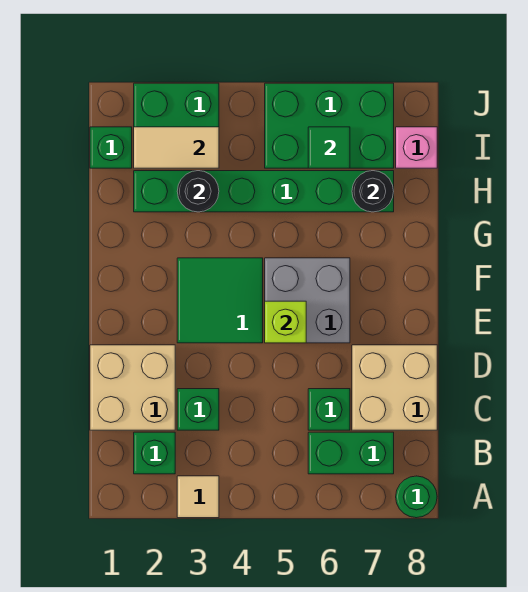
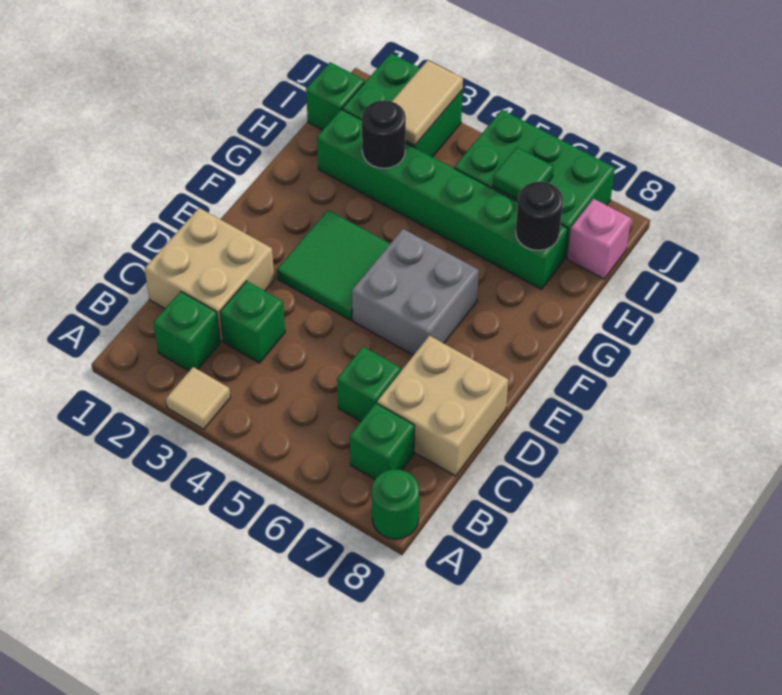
green 1x2 brick [308,432,394,474] -> green 1x1 brick [350,403,415,479]
lime 1x1 brick [265,301,306,343] -> none
tan 1x2 tile [134,127,219,168] -> tan 1x2 tile turned to [392,60,463,145]

